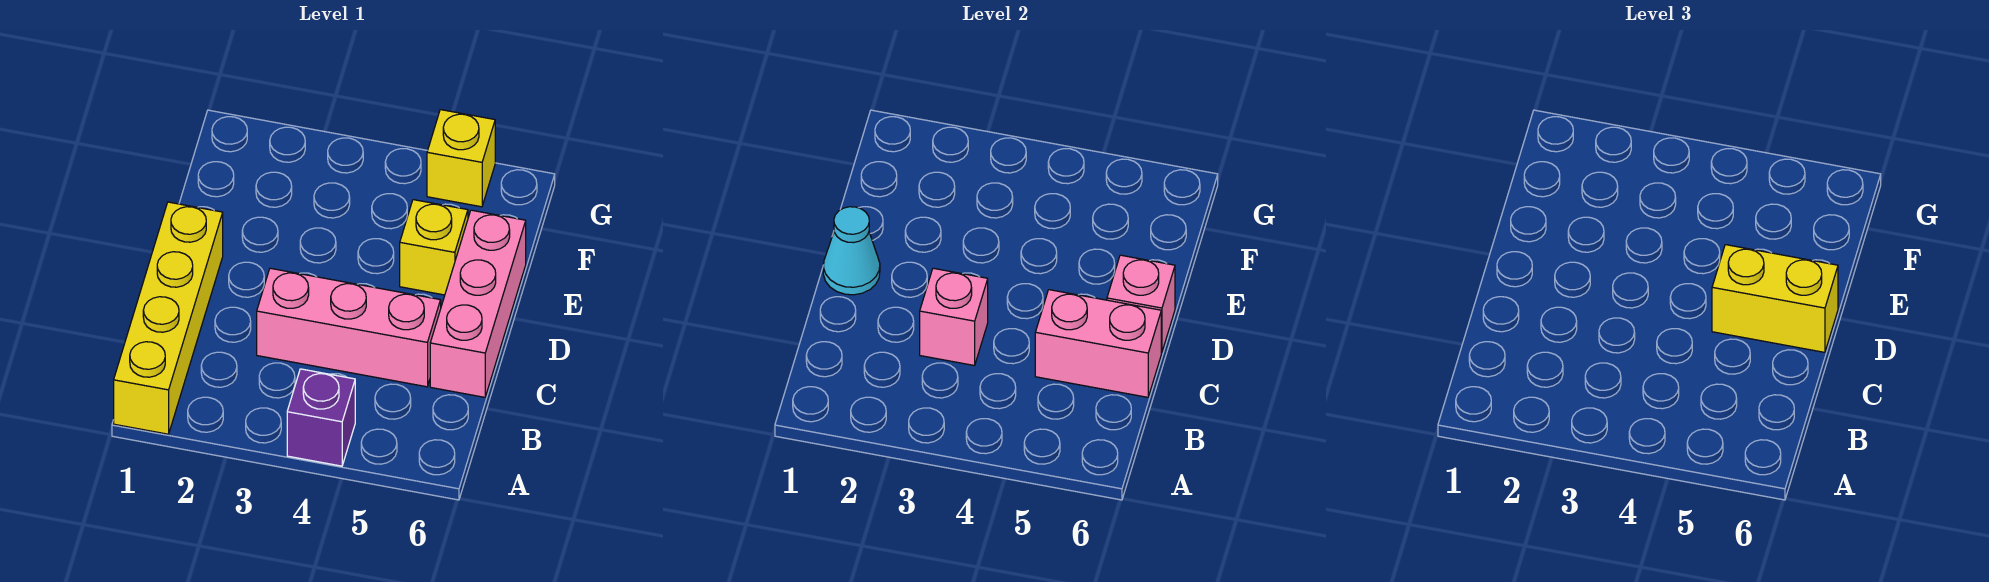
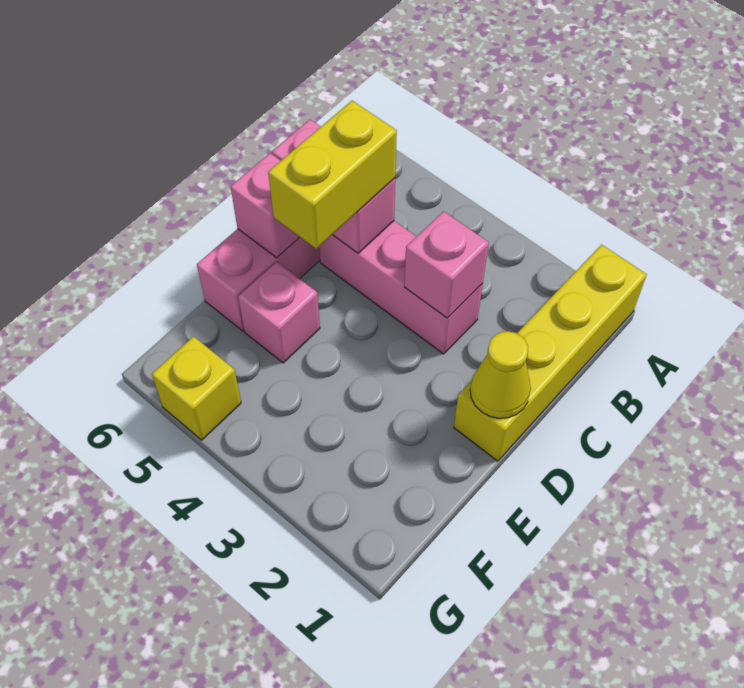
purple 1x1 brick [287,369,355,466] -> none
cyan 1x1 cone [823,207,880,295] -> yellow 1x1 cone [470,331,531,418]
yellow 1x2 brick [1712,245,1838,352] -> yellow 1x2 brick turned to [268,101,397,249]
yellow 1x1 brick [400,200,468,295] -> pink 1x1 brick [238,262,320,363]

